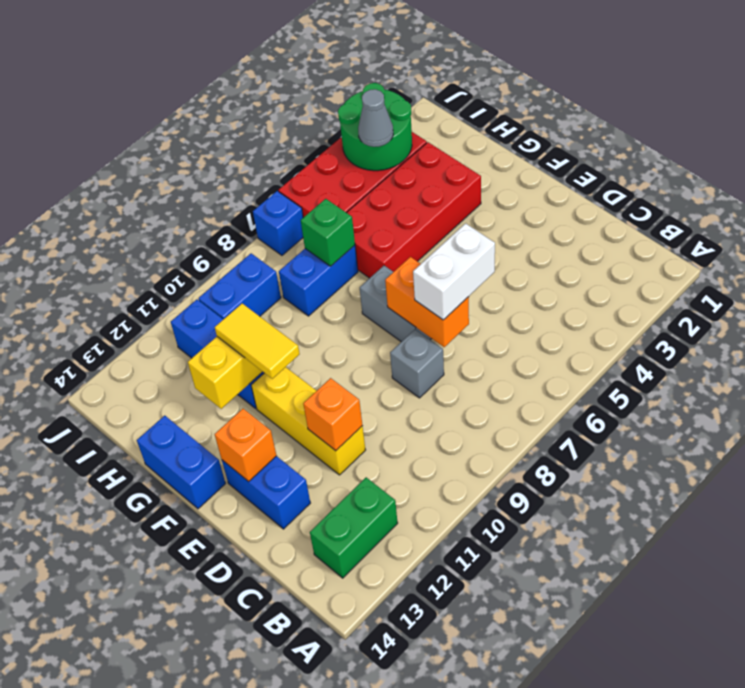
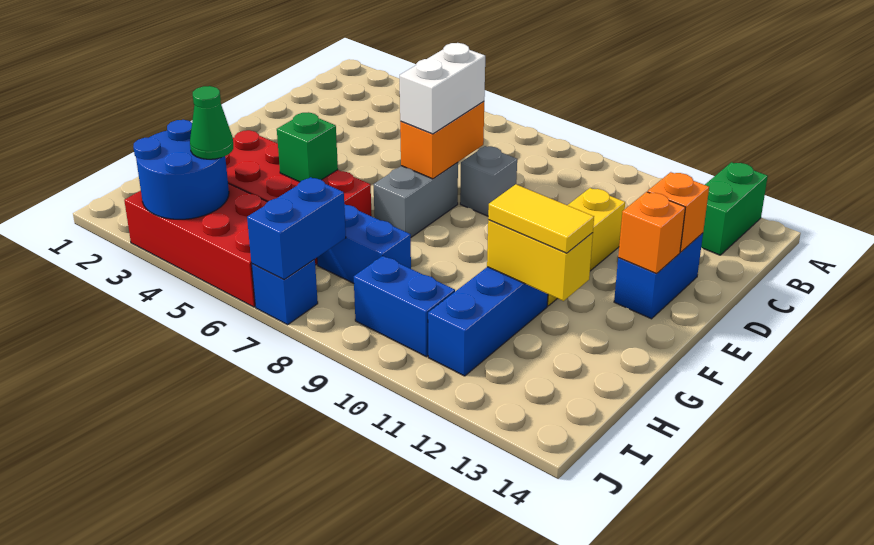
green 1x2 brick [310,477,398,578] -> green 1x2 brick turned to [701,162,768,255]
white 1x2 brick [413,223,495,320] -> white 1x2 brick turned to [400,43,485,134]
orange 1x1 brick [303,378,363,451] -> orange 1x1 brick moved to [648,172,709,252]
yellow 1x2 tile [215,304,300,379] -> yellow 1x2 tile turned to [488,184,594,253]
blue 1x2 brick [137,416,225,509] -> blue 1x2 brick moved to [247,177,346,280]
green 1x1 brick [301,199,355,266] -> green 1x1 brick moved to [277,112,338,182]
green 2x2 round brick [338,83,412,171] -> blue 2x2 round brick [133,120,229,219]
grey 1x1 cone [358,89,393,147] -> green 1x1 cone [190,86,233,159]

